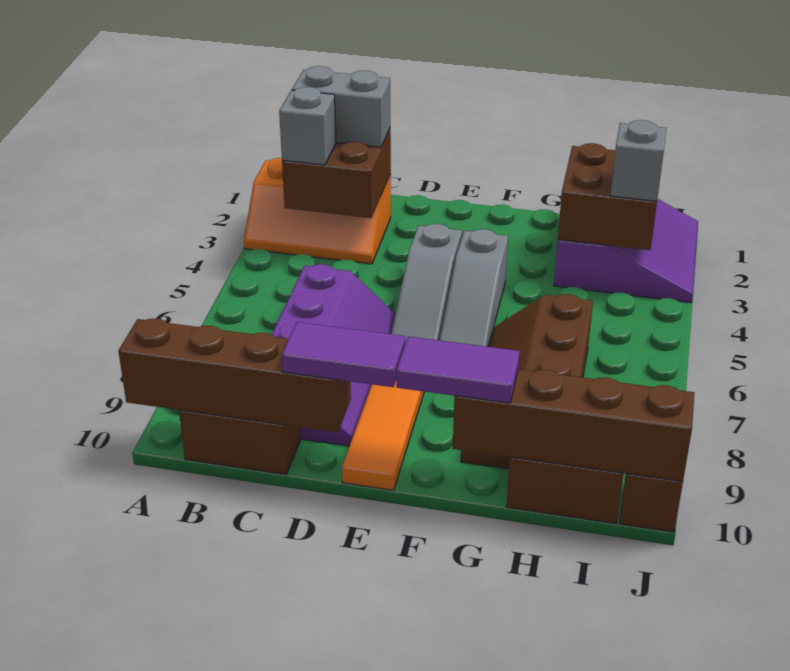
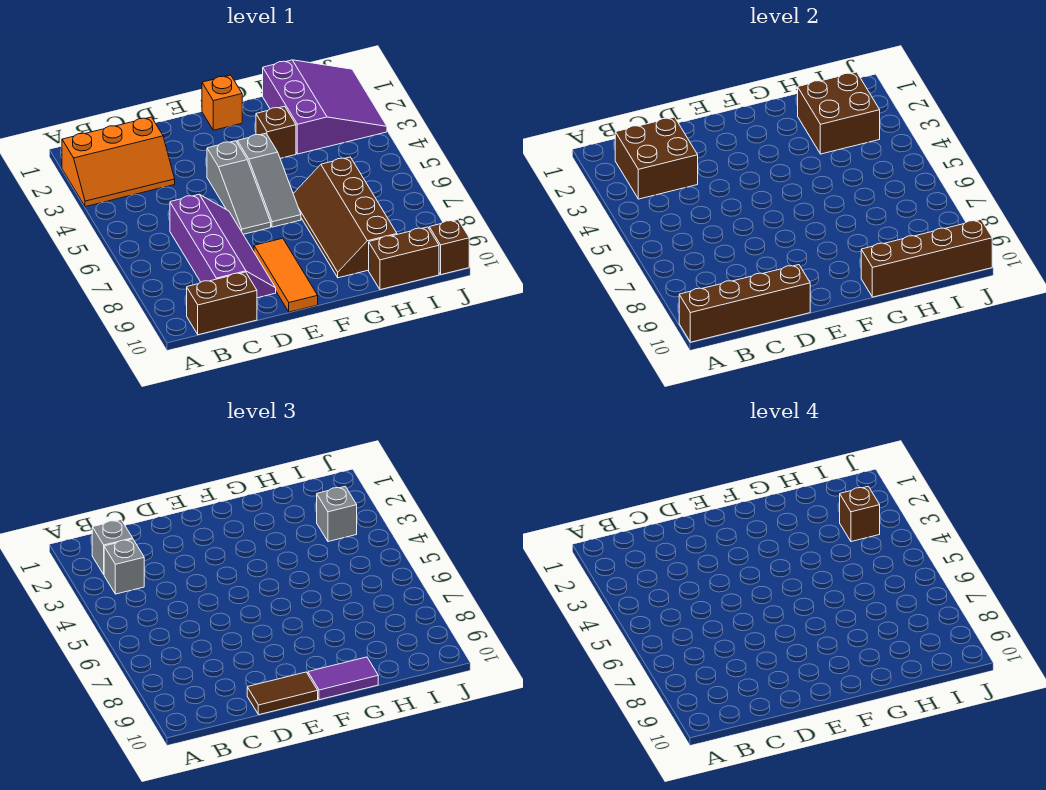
grey 1x2 brick [292,66,390,147] -> grey 1x1 brick [92,520,133,574]
purple 1x2 tile [282,322,405,387] -> brown 1x2 tile [247,672,318,715]
none -> orange 1x1 brick [202,75,242,130]
none -> brown 1x1 brick [256,106,296,158]
none -> brown 1x1 brick [840,486,880,542]

